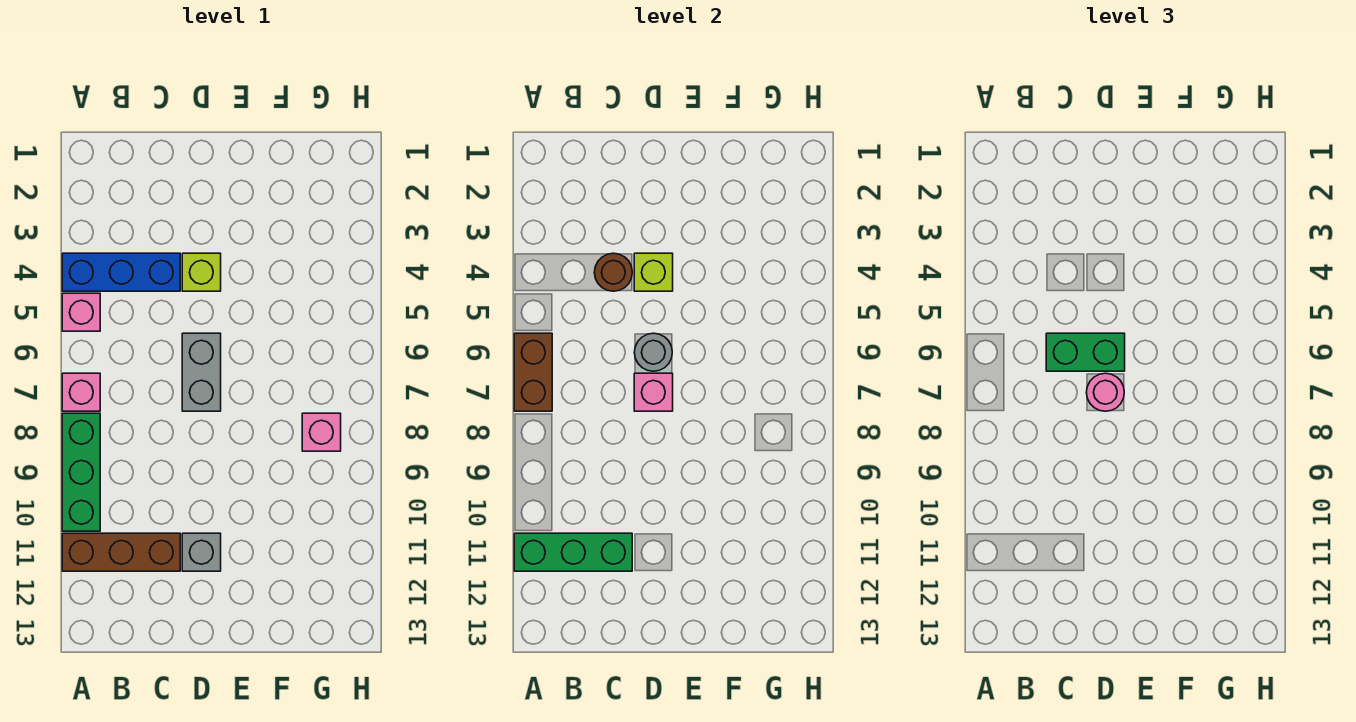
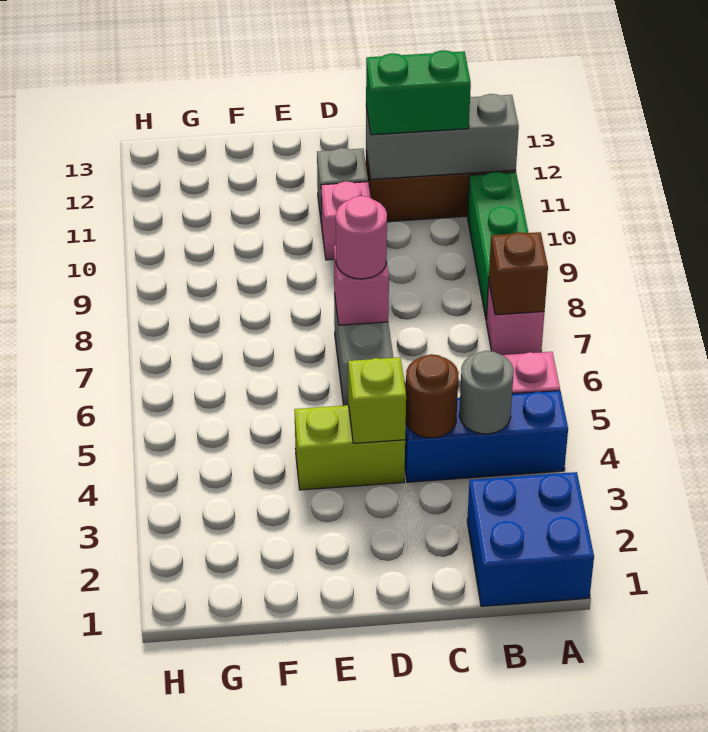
none -> blue 2x2 brick [467,472,594,606]
brown 1x2 brick [514,333,552,411] -> brown 1x1 brick [488,232,548,315]
green 1x3 brick [514,533,632,571] -> grey 1x3 brick [366,94,519,179]
green 1x2 brick [1046,333,1125,371] -> green 1x2 brick moved to [366,50,471,135]
lime 1x1 brick [182,253,221,291] -> lime 1x2 brick [294,405,405,490]
grey 1x1 round brick [634,333,672,371] -> grey 1x1 round brick moved to [459,351,514,434]
pink 1x1 brick [302,413,341,451] -> pink 1x1 brick moved to [321,181,371,260]

